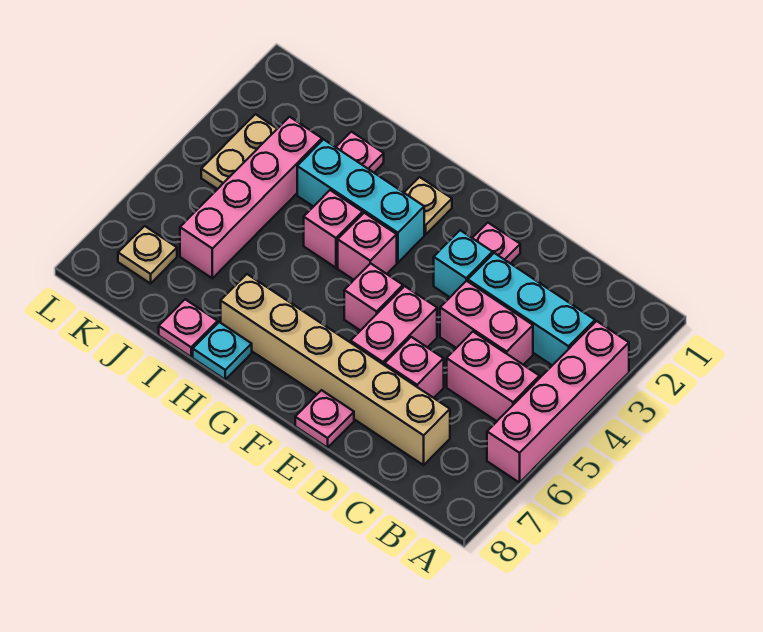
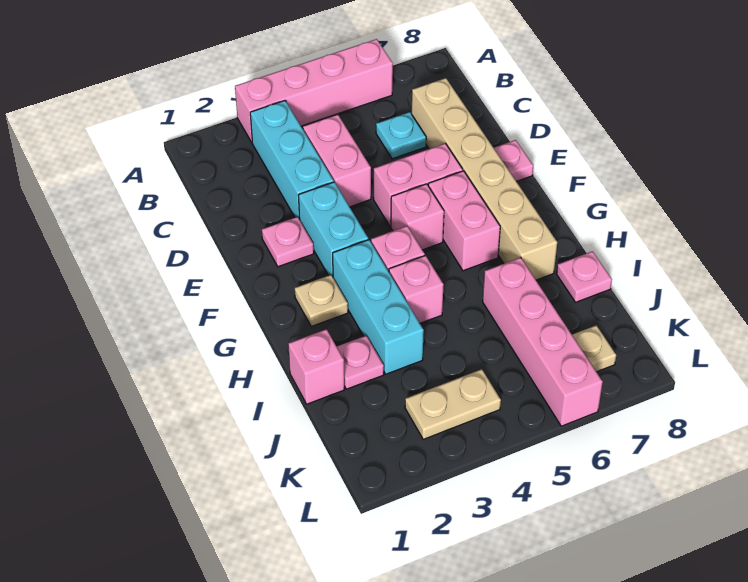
pink 1x2 brick [447,332,540,421] -> pink 1x2 brick moved to [428,171,500,271]
pink 1x1 brick [385,337,444,398] -> pink 1x1 brick moved to [288,329,344,404]
cyan 1x1 brick [434,230,493,297] -> cyan 1x2 brick [298,182,368,277]
cyan 1x1 plate [193,322,252,379] -> cyan 1x1 plate moved to [376,112,426,159]
pink 1x4 brick [180,117,322,278] -> pink 1x4 brick turned to [483,258,603,426]

